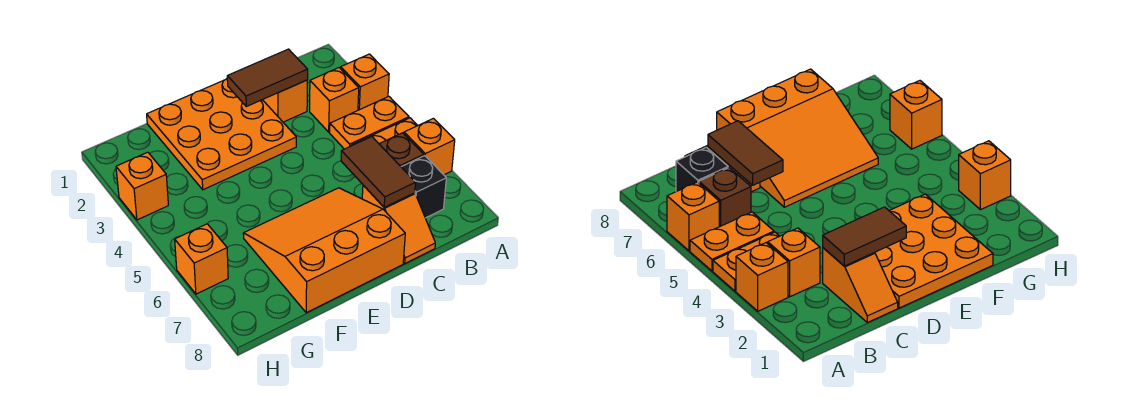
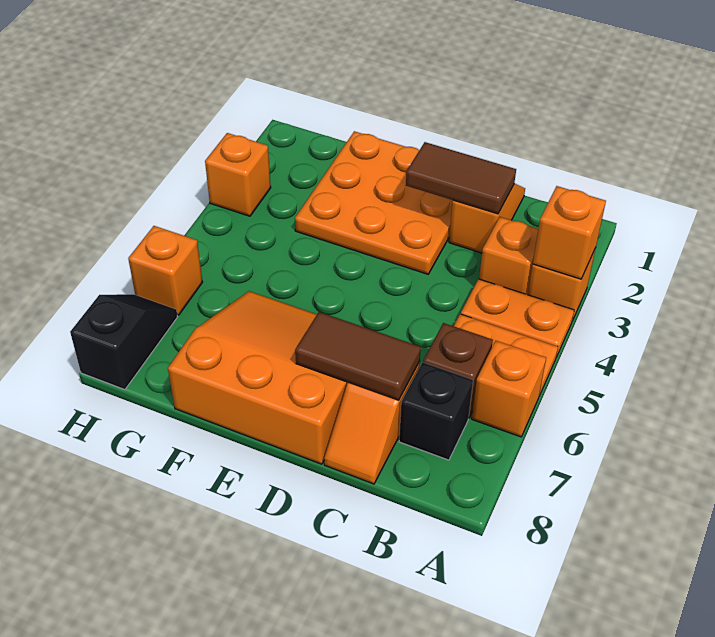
none -> orange 1x1 brick [533,186,606,279]
brown 1x2 tile [341,136,416,207] -> brown 1x2 tile turned to [295,312,421,400]
none -> black 1x2 slope [70,294,178,390]

